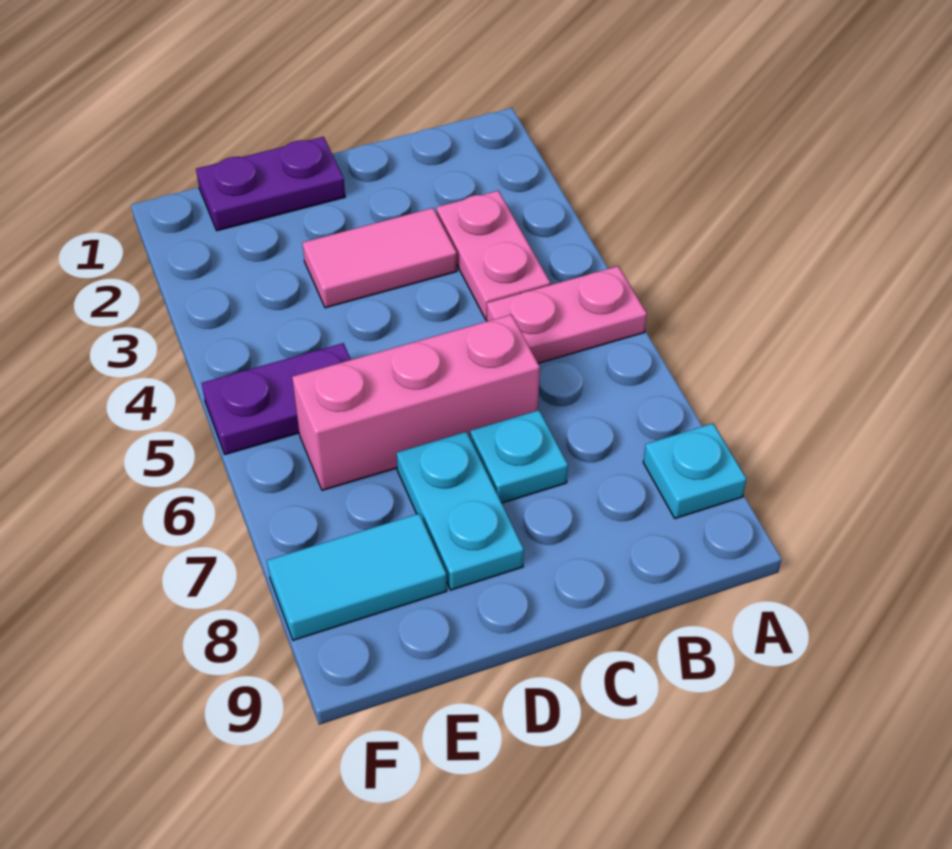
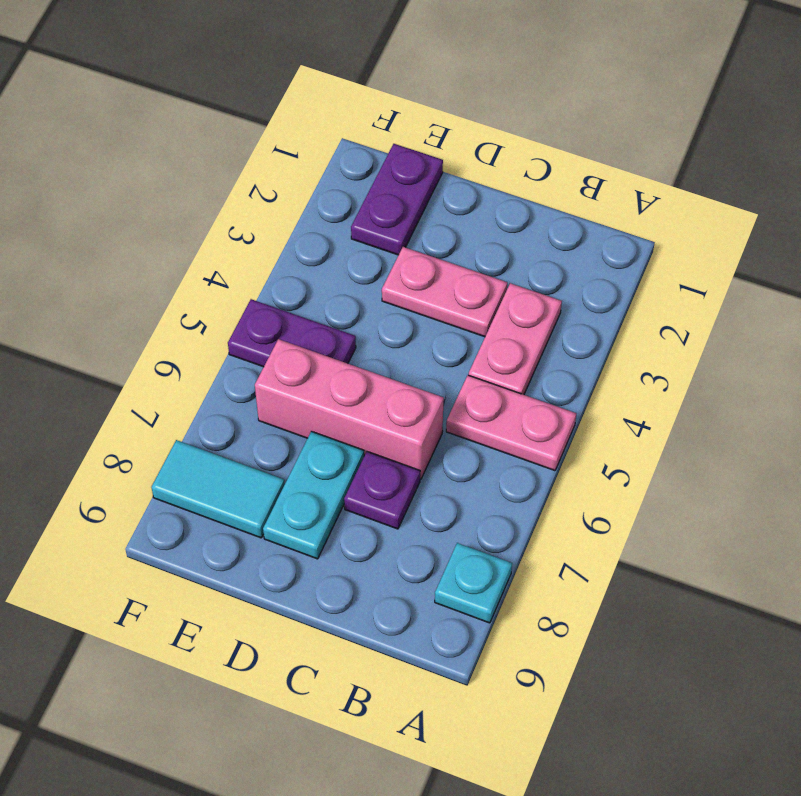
pink 1x2 tile [303,208,457,308] -> pink 1x2 plate [382,247,507,337]
cyan 1x1 plate [470,410,568,503] -> purple 1x1 plate [344,452,420,529]
purple 1x2 plate [196,137,345,231] -> purple 1x2 plate turned to [351,144,443,255]

